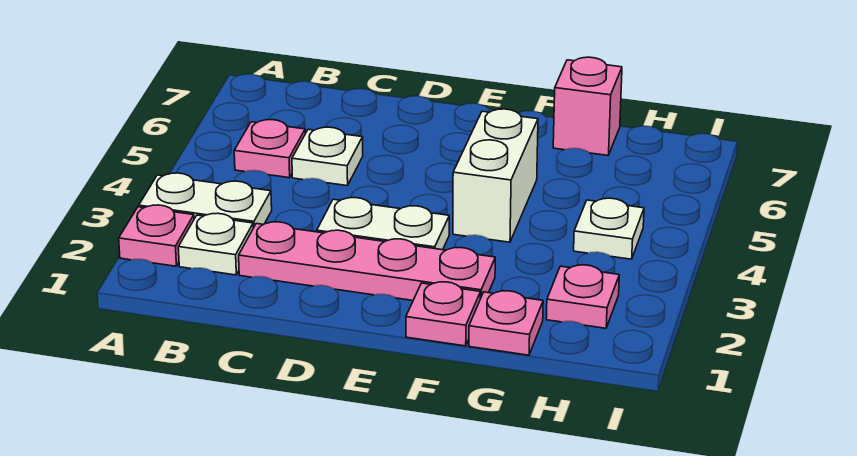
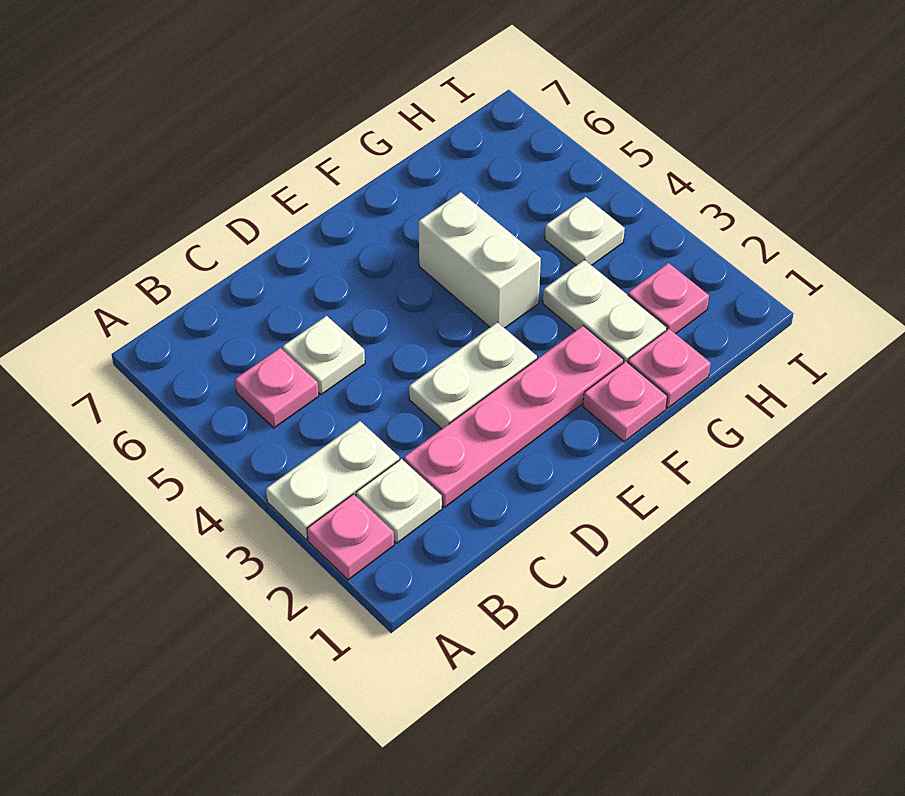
none -> white 1x2 plate [543,260,667,362]
pink 1x1 brick [553,57,622,155] -> none

